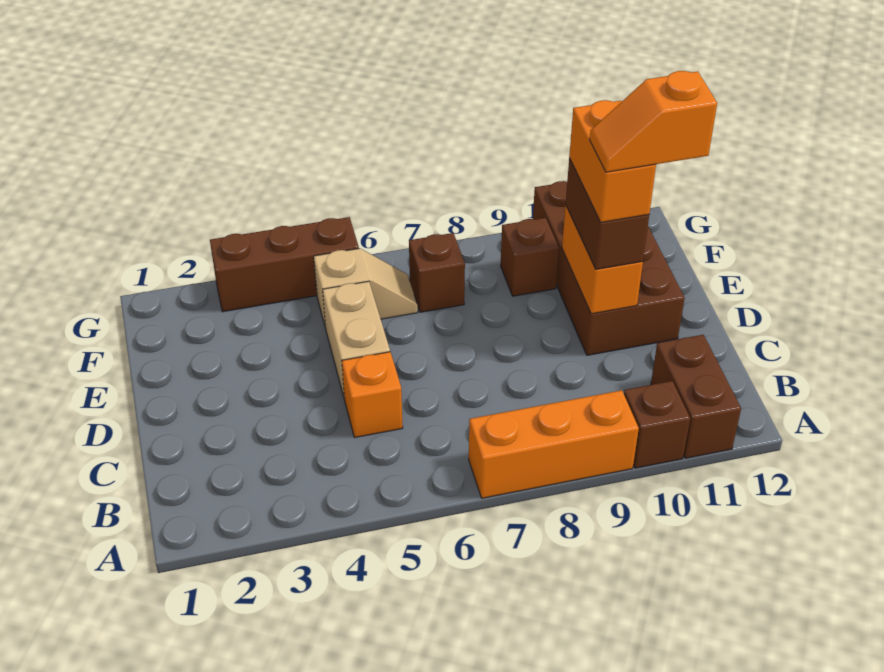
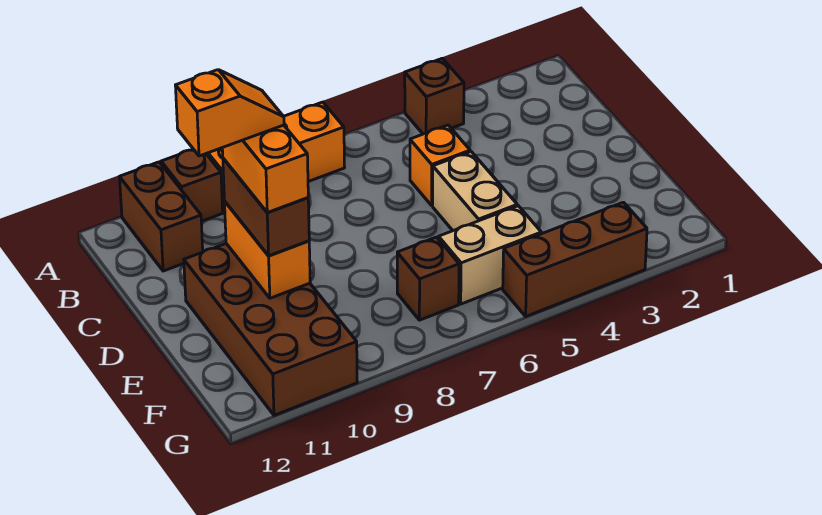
tan 1x2 slope [314,248,418,328] -> tan 1x2 brick [439,206,541,304]
brown 1x1 brick [501,218,559,296] -> brown 1x1 brick moved to [405,58,464,134]

